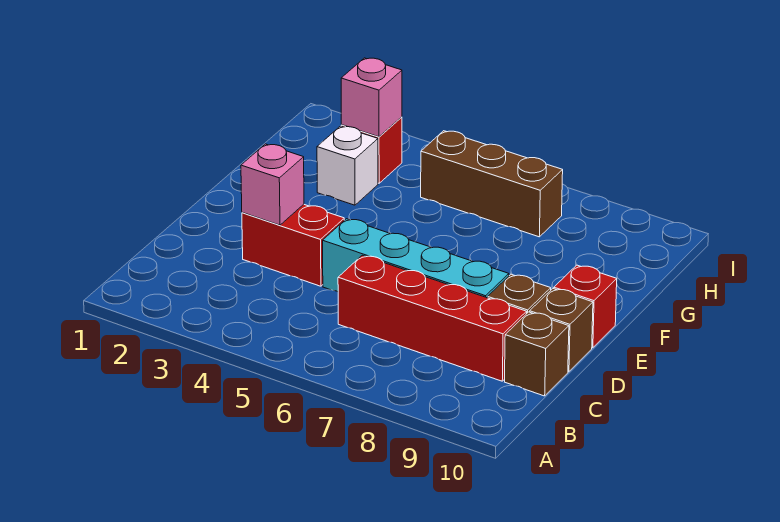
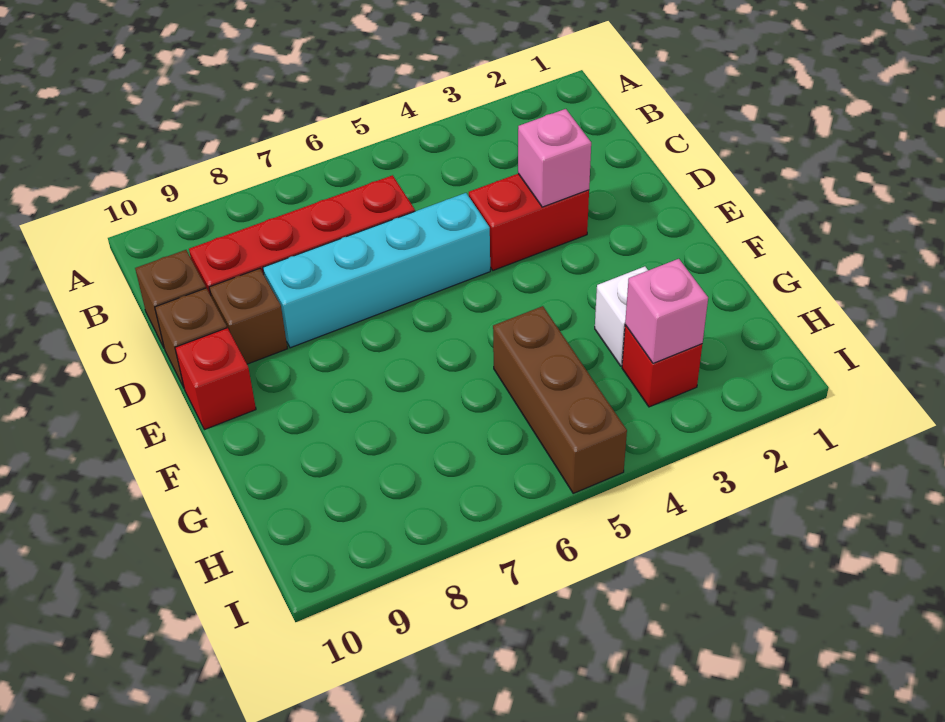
brown 1x3 brick [421,131,563,237] -> brown 1x3 brick turned to [493,306,627,493]

